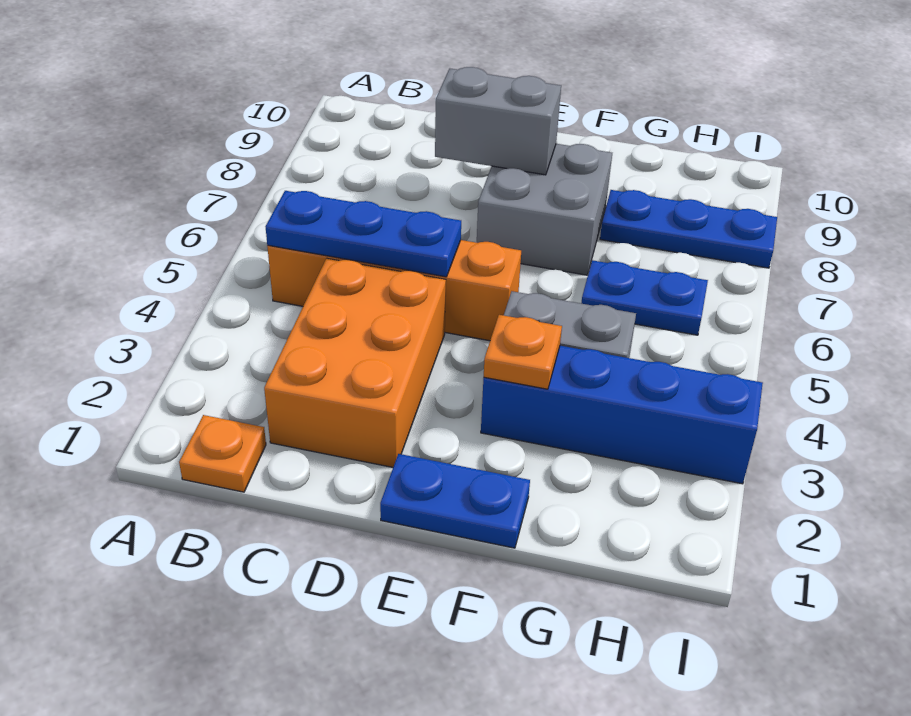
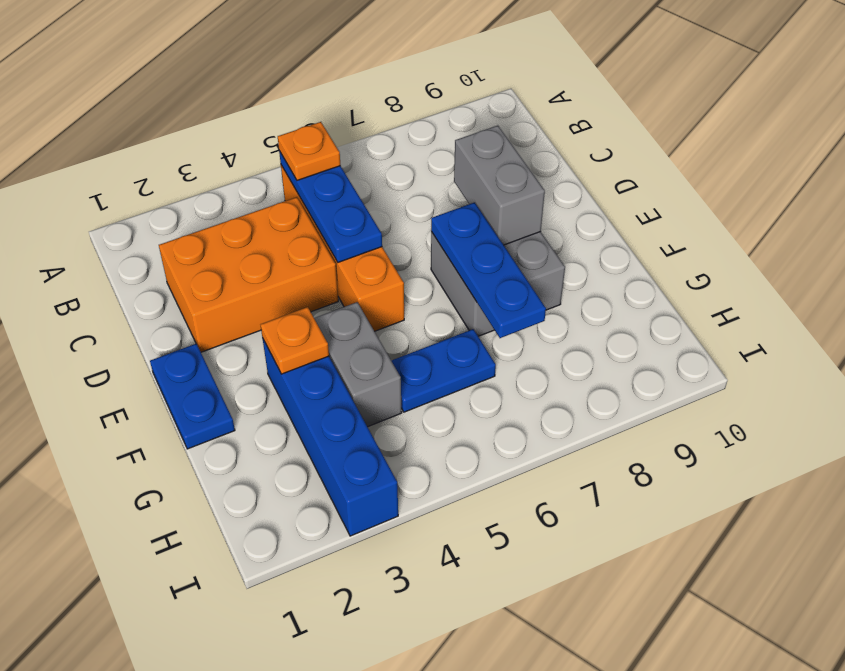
orange 1x1 plate [179,415,266,492] -> orange 1x1 plate moved to [278,122,341,180]
blue 1x2 plate [581,260,708,335] -> blue 1x2 plate turned to [391,329,496,412]
blue 1x3 plate [600,190,777,268] -> blue 1x3 plate moved to [431,202,546,338]

